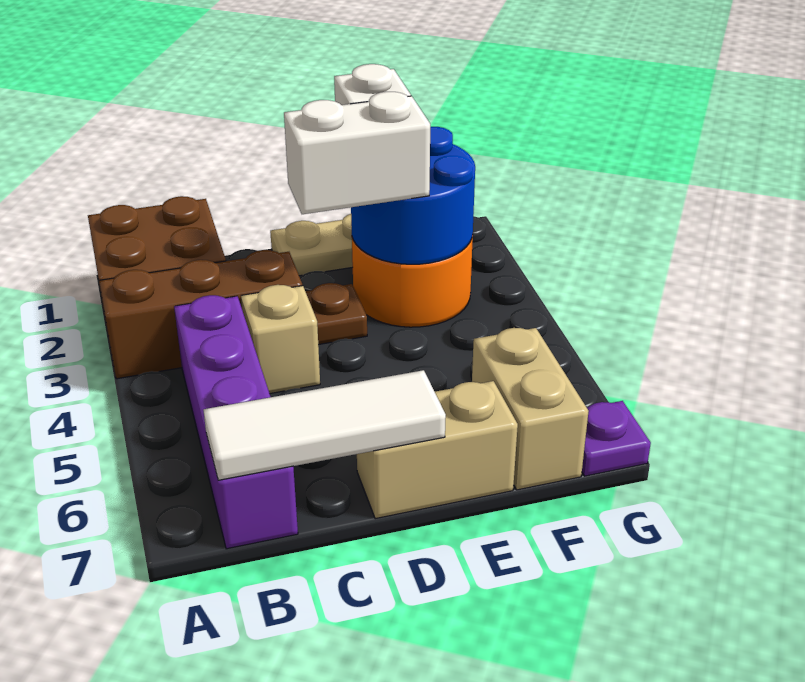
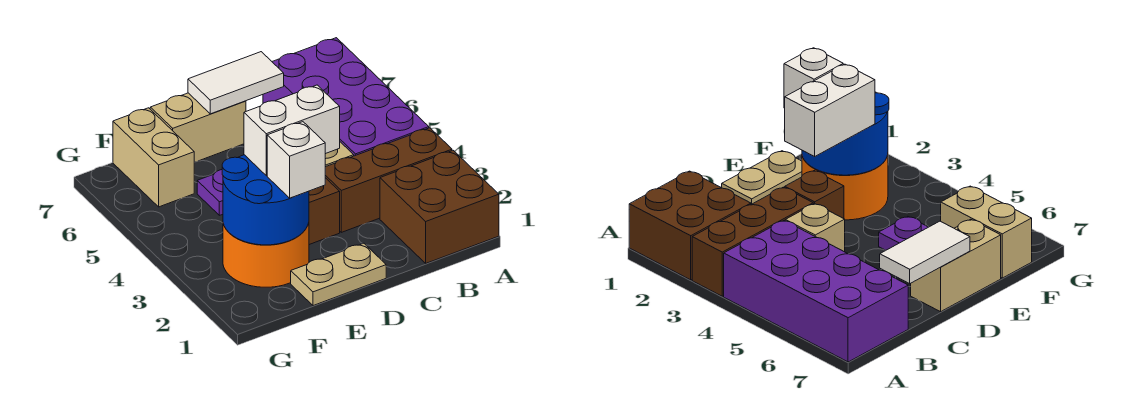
purple 1x4 brick [174,295,298,549] -> purple 2x4 brick [263,38,429,156]
white 1x3 tile [204,370,446,480] -> white 1x2 tile [188,52,284,114]
brown 1x1 plate [306,283,367,345] -> brown 1x1 brick [309,178,340,245]
purple 1x1 plate [582,401,651,476] -> purple 1x1 plate moved to [197,170,223,215]

